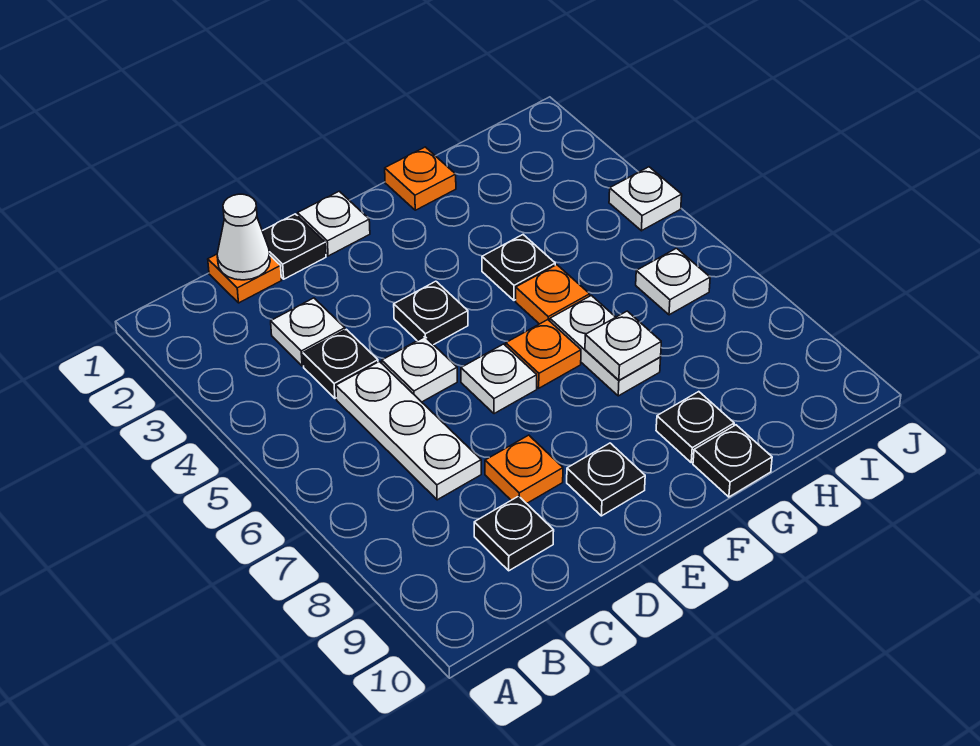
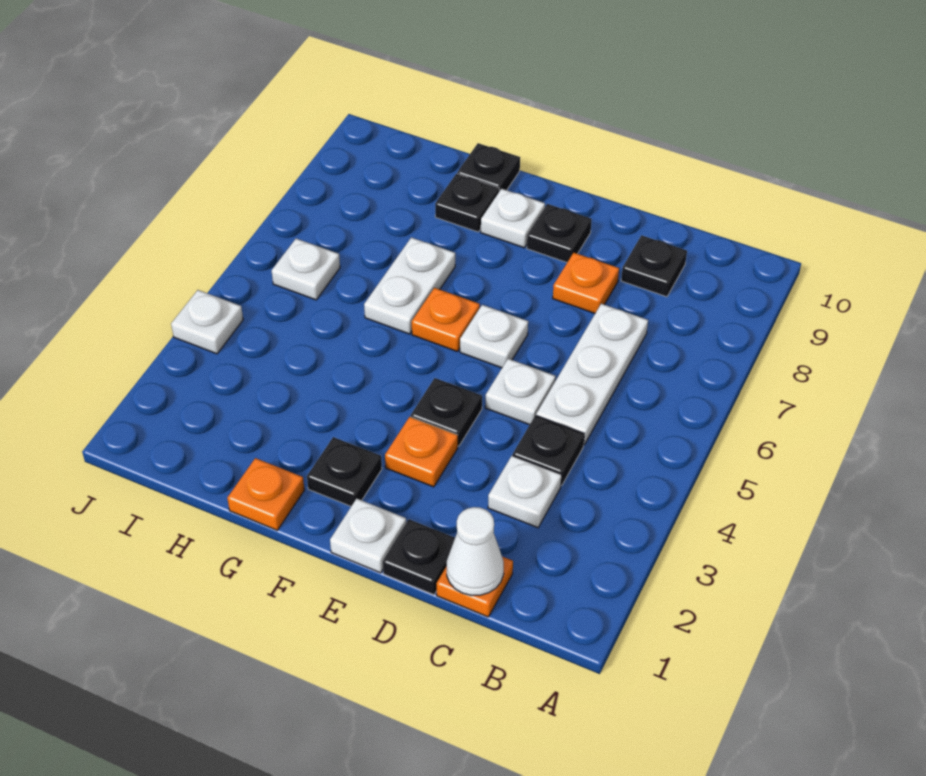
black 1x1 plate [482,235,555,300] -> black 1x1 plate moved to [307,437,382,506]
orange 1x1 plate [516,265,590,324] -> orange 1x1 plate moved to [385,417,458,487]
white 1x1 plate [585,311,661,380] -> white 1x1 plate moved to [481,189,545,248]

